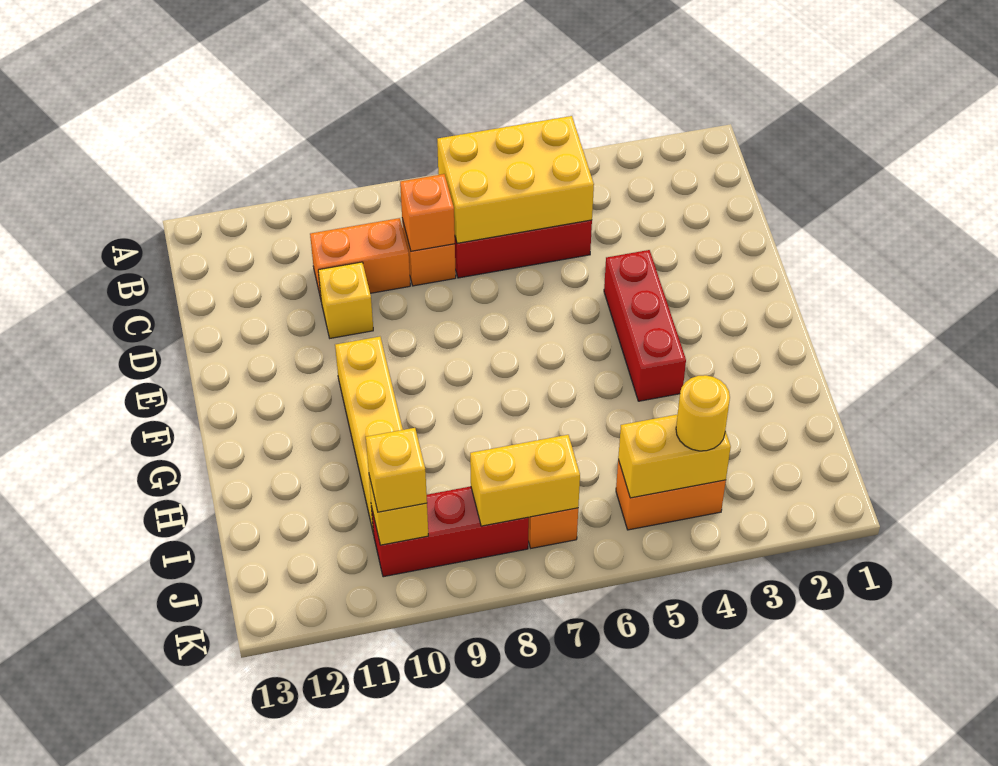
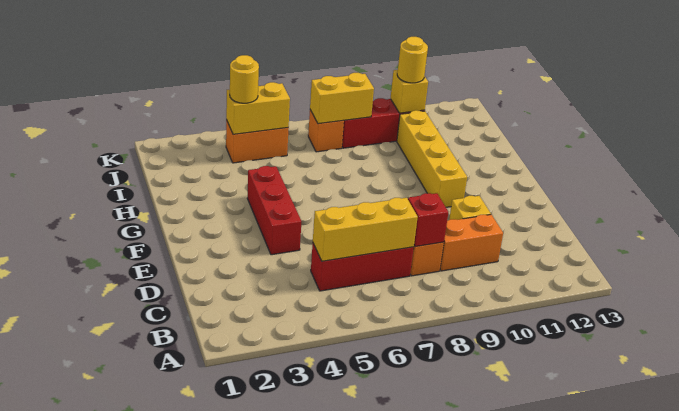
yellow 2x3 brick [437,116,594,243] -> yellow 1x3 brick [313,198,418,261]
orange 1x1 brick [400,174,455,251] -> red 1x1 brick [408,193,448,247]
yellow 1x1 brick [366,428,427,512] -> yellow 1x1 round brick [397,37,428,83]

